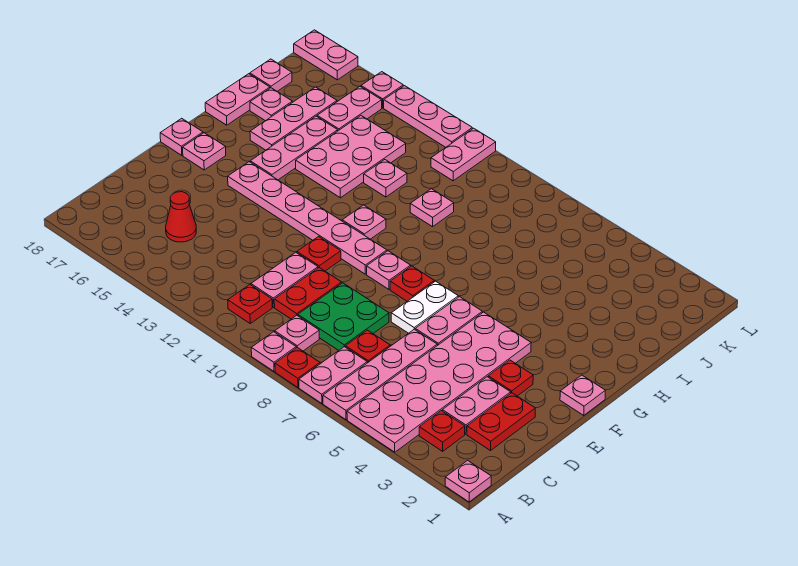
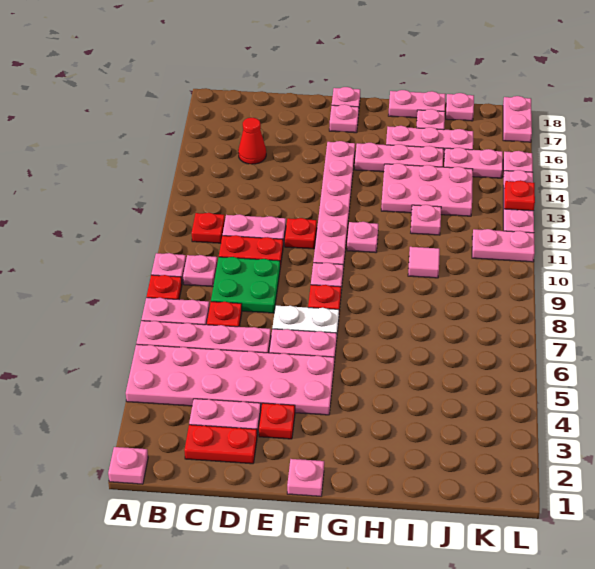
red 1x1 plate [419,411,465,451] -> red 1x1 plate moved to [504,180,535,211]
pink 1x1 plate [410,189,454,227] -> pink 1x1 tile [408,247,440,278]

